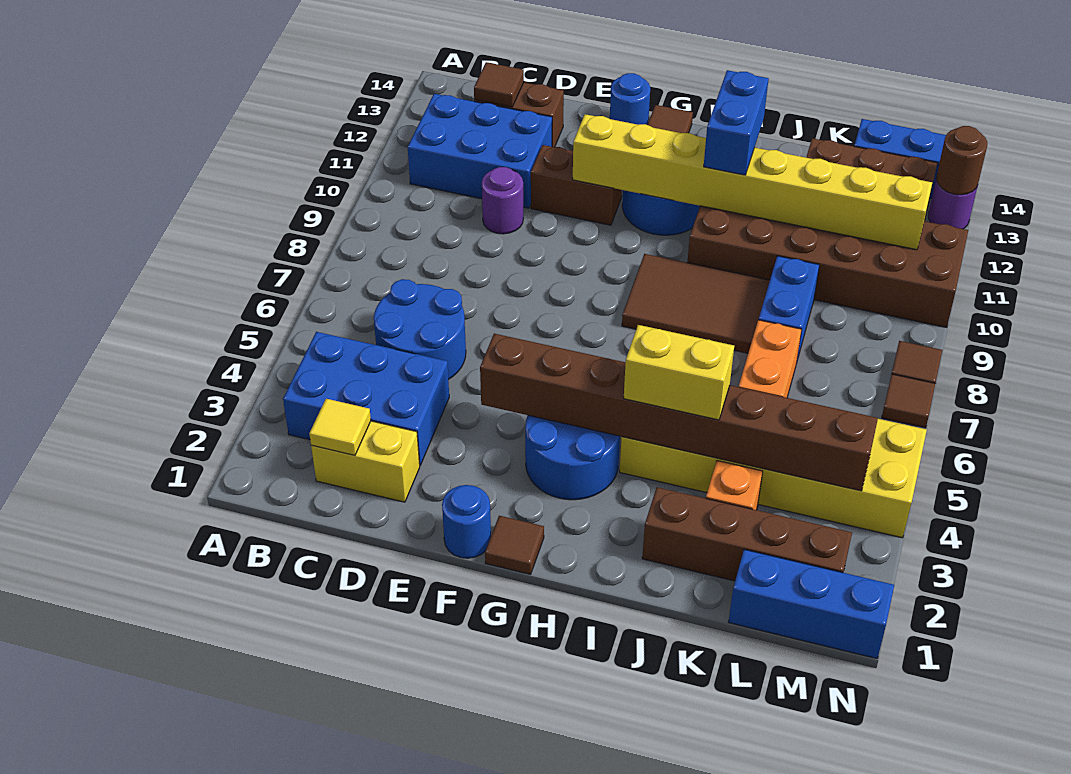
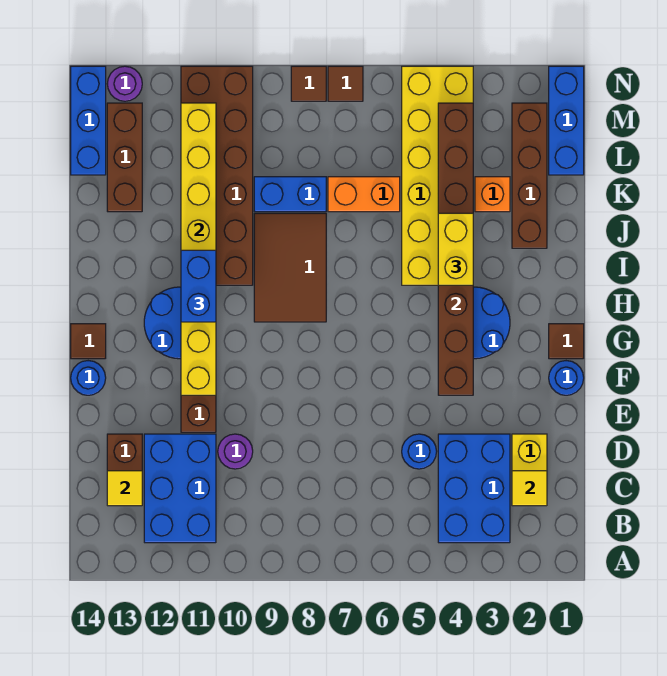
blue 2x2 round brick [374,279,466,380] -> blue 1x1 round brick [402,434,437,469]
brown 1x1 tile [474,62,524,107] -> yellow 1x1 tile [107,471,142,506]
blue 1x2 brick [704,70,769,175] -> blue 1x2 brick turned to [181,250,216,322]
brown 1x1 round brick [937,126,987,195] -> none

